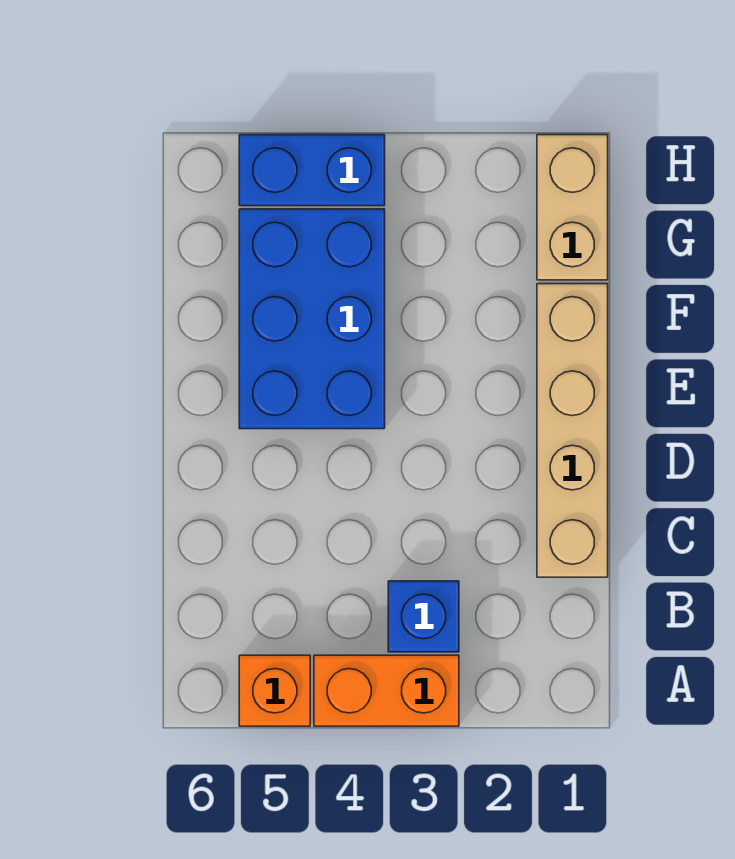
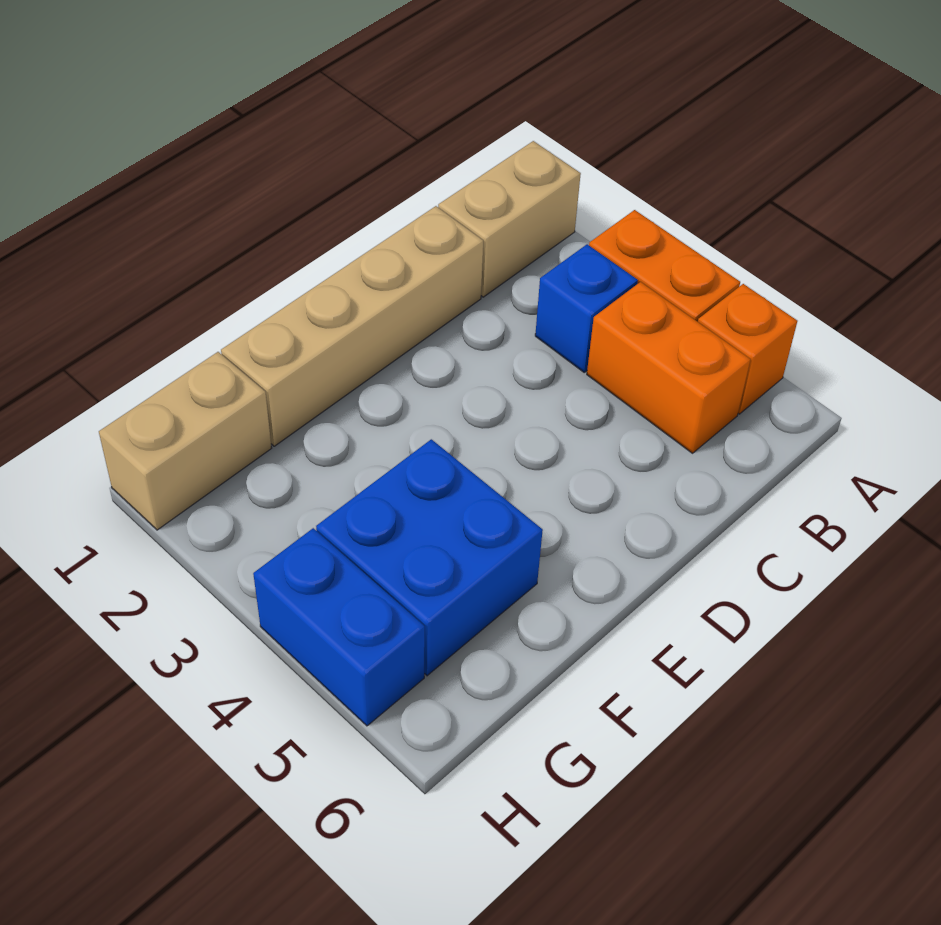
none -> tan 1x2 brick [438,141,581,297]
none -> orange 1x2 brick [587,282,751,453]
blue 2x3 brick [239,209,385,429] -> blue 2x2 brick [316,439,543,676]

